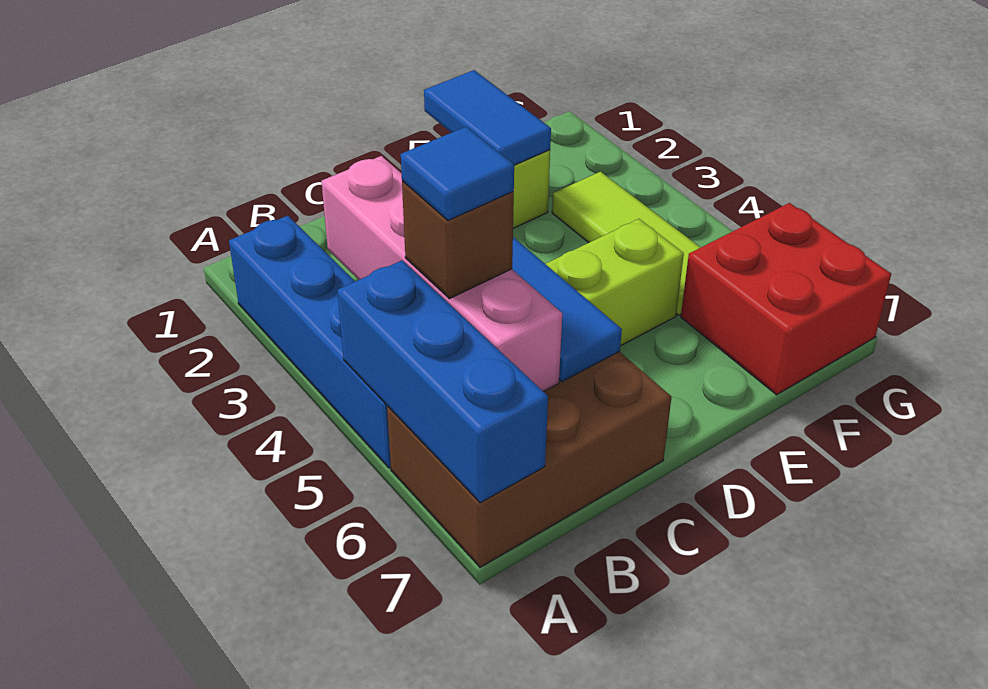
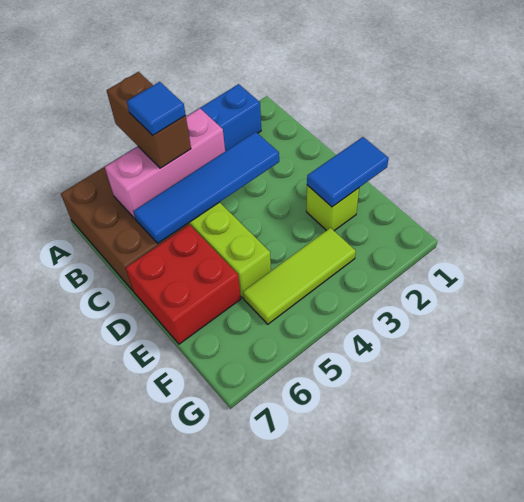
blue 1x3 brick [337,260,548,503] -> none
pink 1x4 brick [321,156,562,392] -> pink 1x3 brick [105,109,225,218]
brown 1x1 brick [402,181,514,299] -> brown 1x2 brick [107,72,191,168]
red 2x2 brick [681,203,891,395] -> red 2x2 brick moved to [126,225,241,344]

